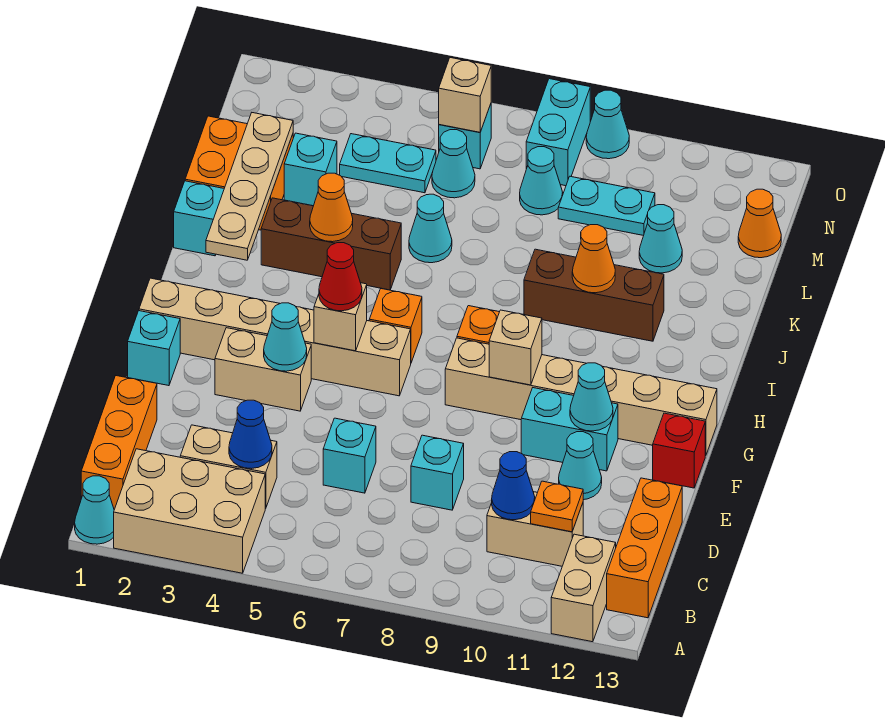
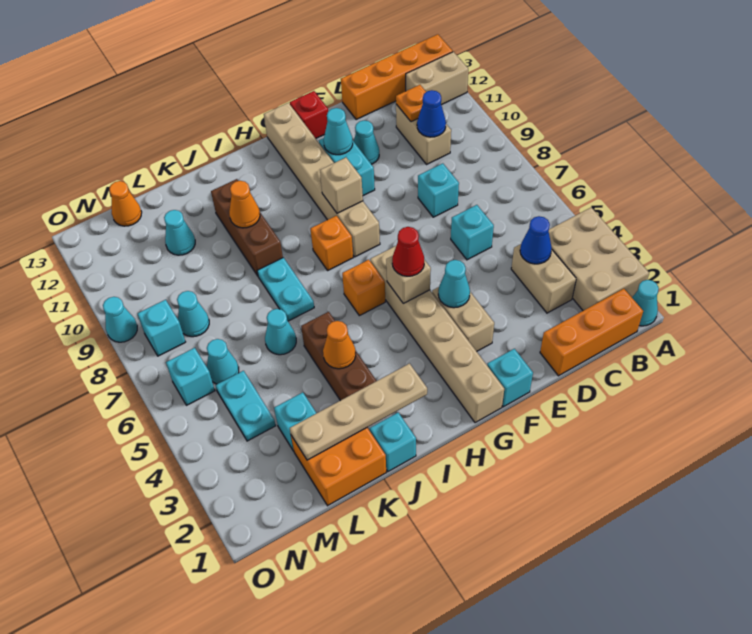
orange 1x3 brick [607,478,682,618] -> orange 1x4 brick [341,34,453,120]
cyan 1x2 plate [558,176,655,236] -> cyan 1x2 plate moved to [257,258,314,321]
tan 1x1 brick [439,58,491,132] -> none
cyan 1x2 brick [526,79,590,186] -> cyan 1x1 brick [137,300,185,356]

